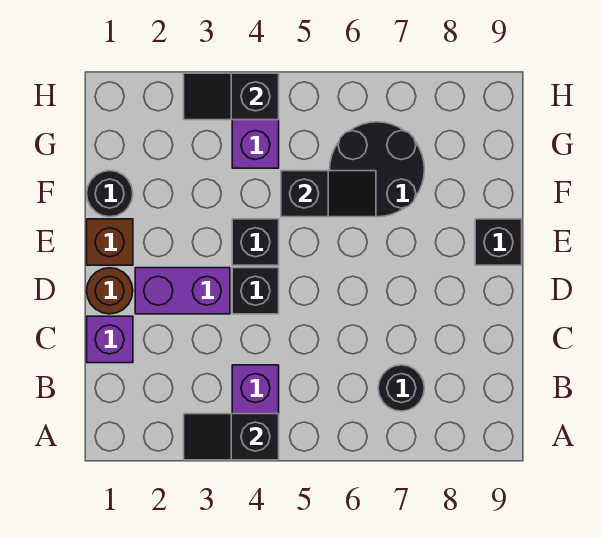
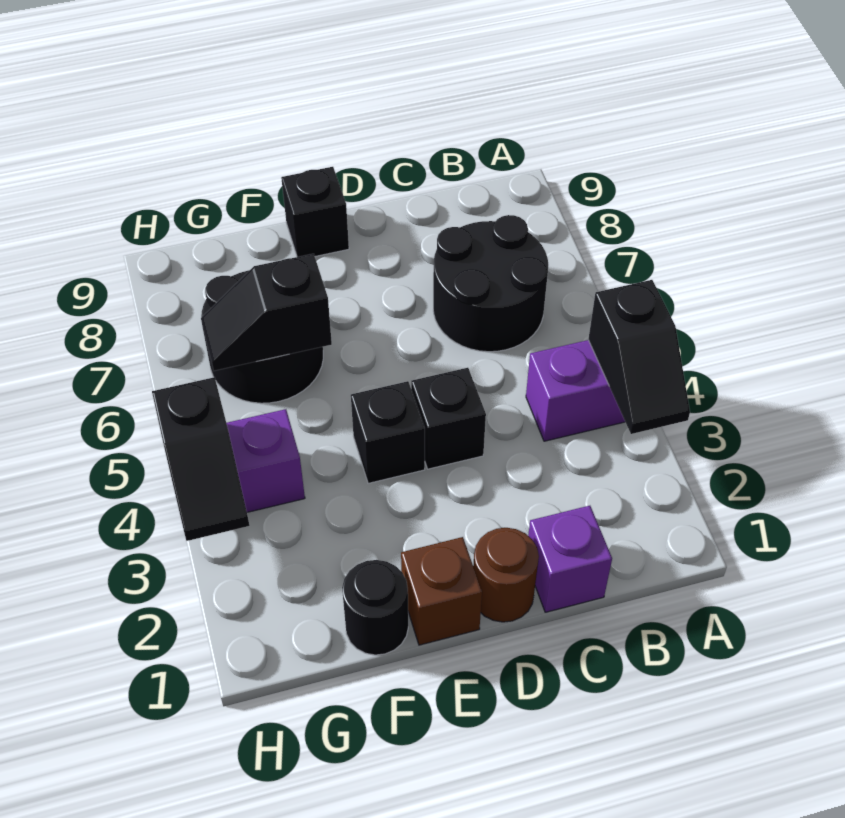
black 1x1 round brick [378,365,424,411] -> black 2x2 round brick [433,215,548,352]
purple 1x2 brick [135,268,230,314] -> none
black 1x2 slope [281,171,376,217] -> black 1x2 slope turned to [201,254,332,371]

